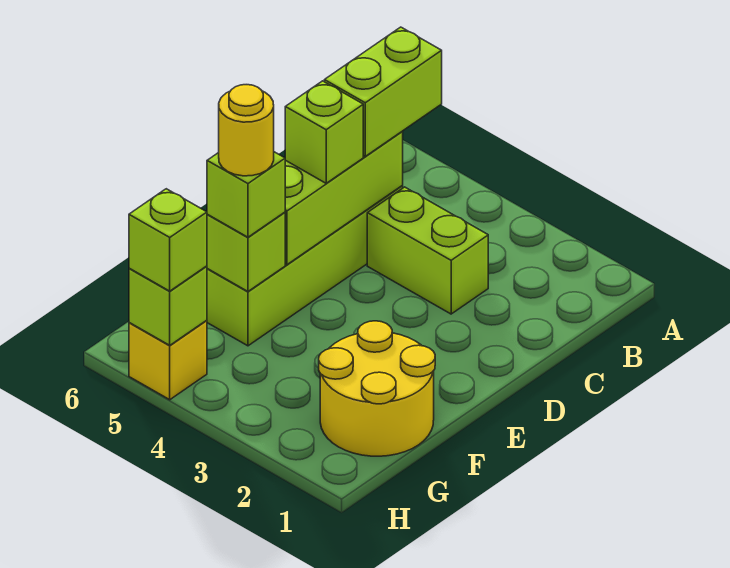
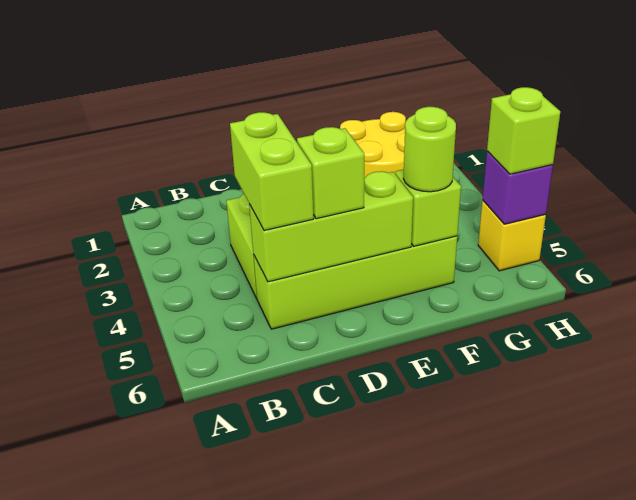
lime 1x2 brick [324,27,442,156] -> lime 1x2 brick turned to [230,112,314,231]
lime 1x1 brick [207,152,285,237] -> lime 1x1 round brick [403,107,456,192]
yellow 1x1 round brick [219,85,274,176] -> none
lime 1x1 brick [129,266,207,345] -> purple 1x1 brick [482,151,553,224]

